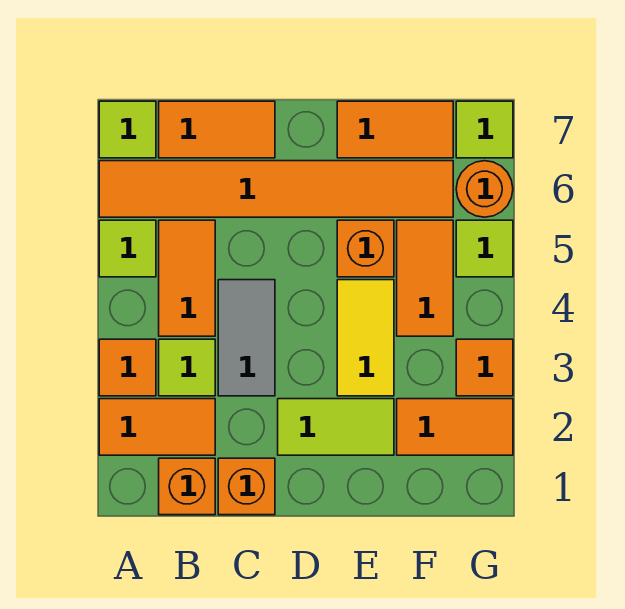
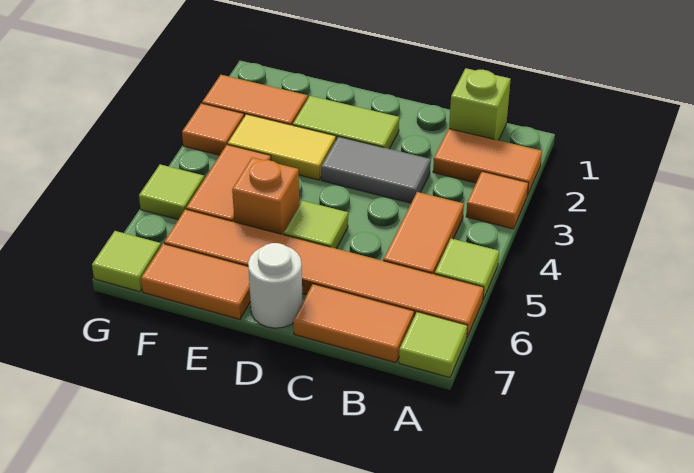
orange 1x1 brick [159,458,215,515] -> lime 1x1 brick [449,68,511,140]
lime 1x1 tile [159,339,215,396] -> lime 1x1 tile moved to [283,201,348,249]
orange 1x1 brick [218,458,275,515] -> none
grey 1x2 tile [218,280,275,396] -> grey 1x2 tile turned to [321,137,431,203]
none -> white 1x1 round brick [248,243,303,328]
yellow 1x2 tile [337,280,394,396] -> yellow 1x2 tile turned to [228,114,336,180]
orange 1x1 round brick [456,161,513,217] -> none

